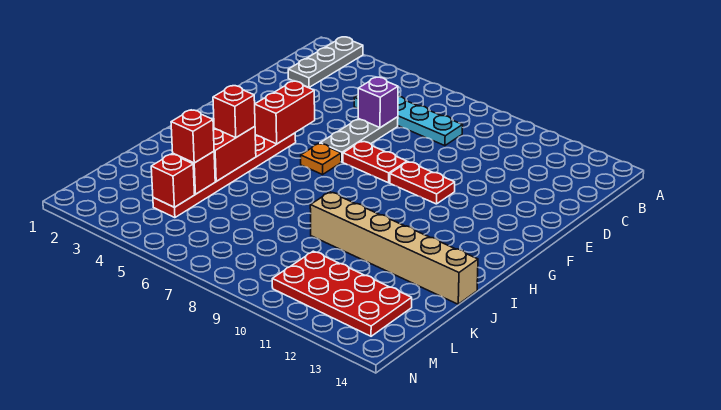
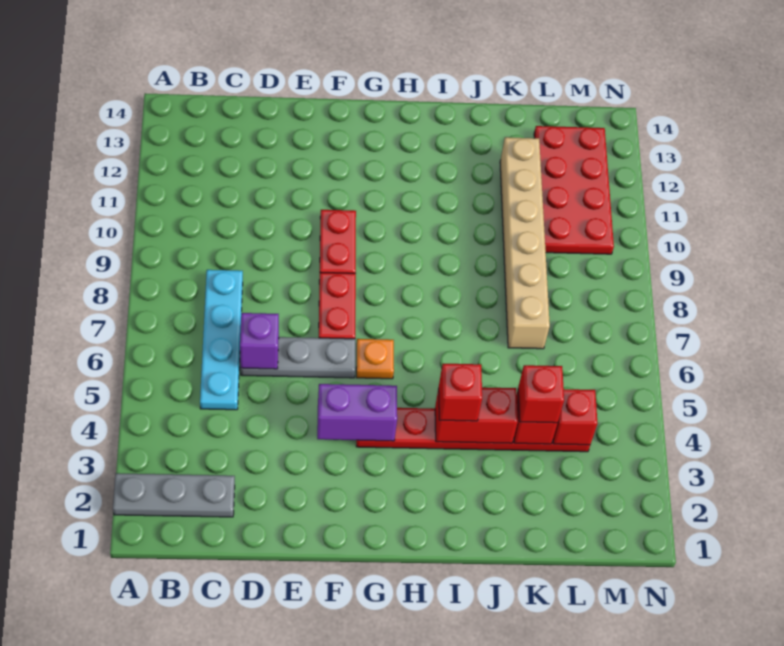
red 1x2 brick [255,81,315,144] -> purple 1x2 brick [317,384,397,441]
tan 1x6 brick [310,192,478,304] -> tan 1x6 brick moved to [500,137,550,349]

